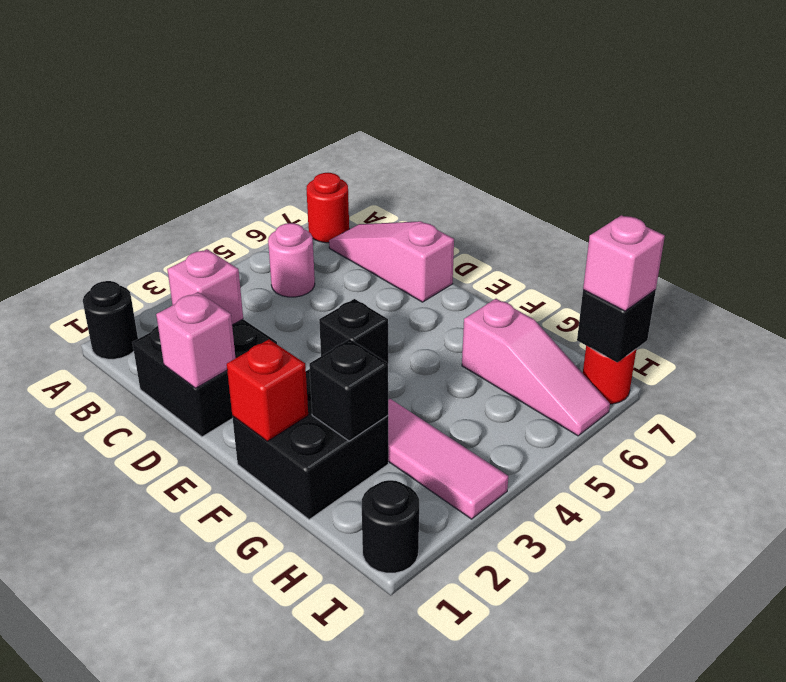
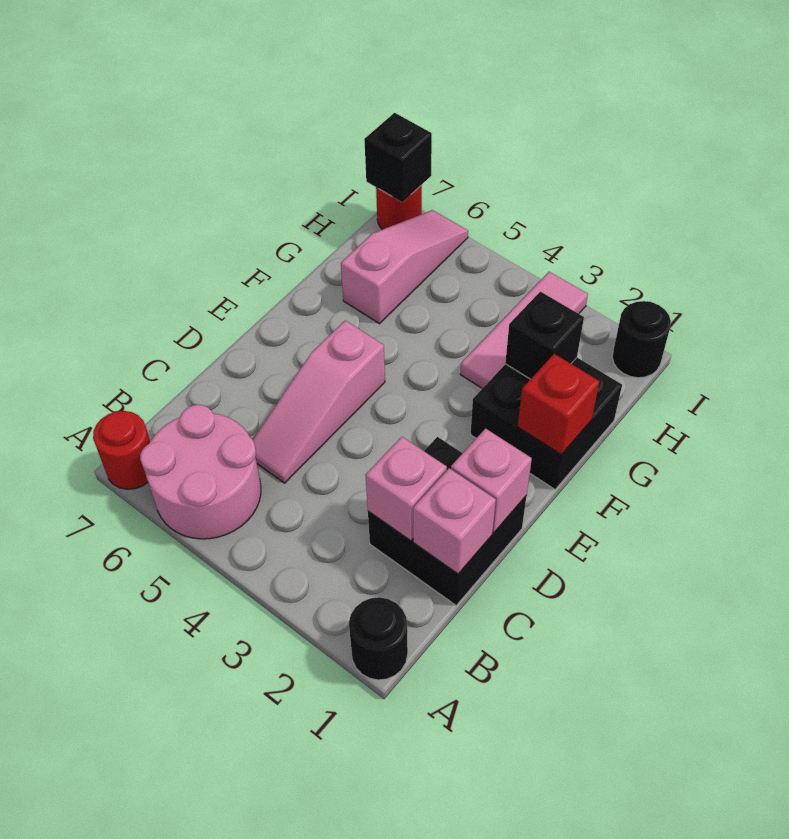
pink 1x1 round brick [268,223,315,297] -> pink 2x2 round brick [140,405,261,539]
pink 1x3 slope [329,221,454,302] -> pink 1x3 slope moved to [253,321,385,483]
black 1x1 brick [319,299,388,363] -> none
pink 1x1 brick [583,215,665,311] -> pink 1x1 brick moved to [413,468,496,574]

